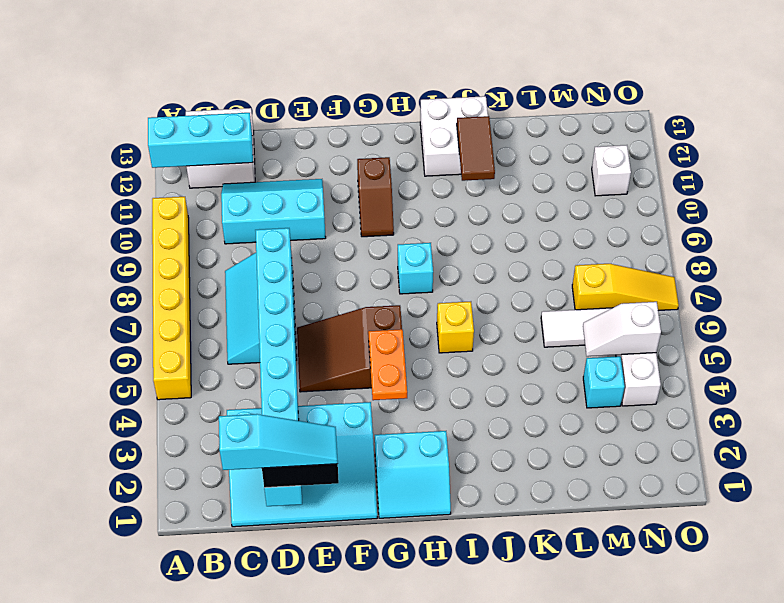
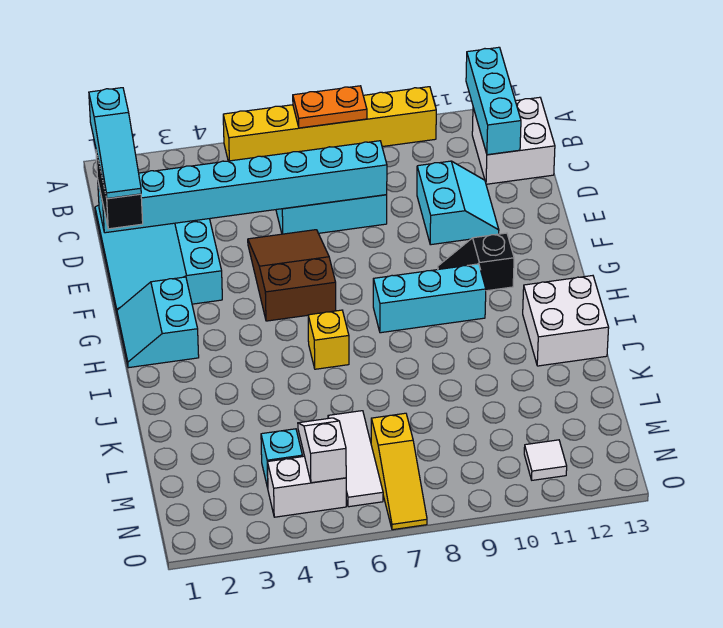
cyan 2x3 slope [221,179,326,244] -> cyan 2x2 slope [417,161,499,245]
orange 1x2 plate [368,329,407,400] -> orange 1x2 plate moved to [293,86,367,128]
brown 1x2 slope [357,157,394,237] -> black 1x2 slope [438,233,514,291]
cyan 1x1 brick [398,243,433,294] -> cyan 1x3 brick [373,264,486,333]
brown 1x2 tile [457,116,495,181] -> none
white 1x1 brick [592,145,631,196] -> white 1x1 tile [524,440,567,480]

